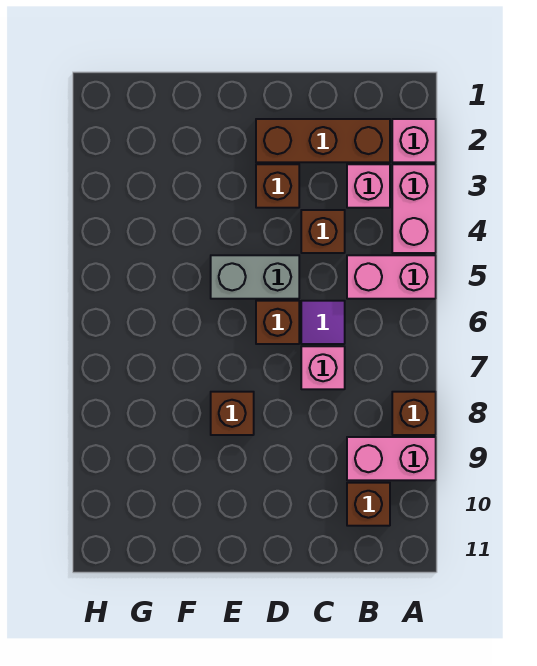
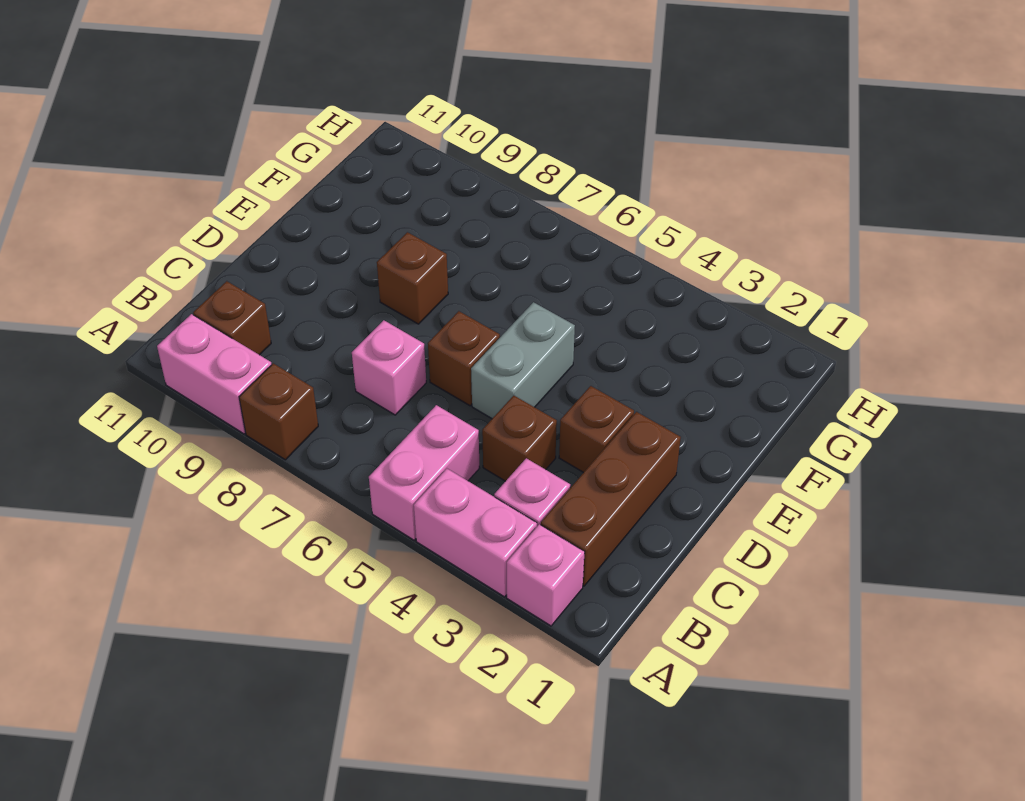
pink 1x2 brick [347,437,436,480] -> pink 1x2 brick turned to [157,314,272,434]
purple 1x1 tile [301,301,345,344] -> none

